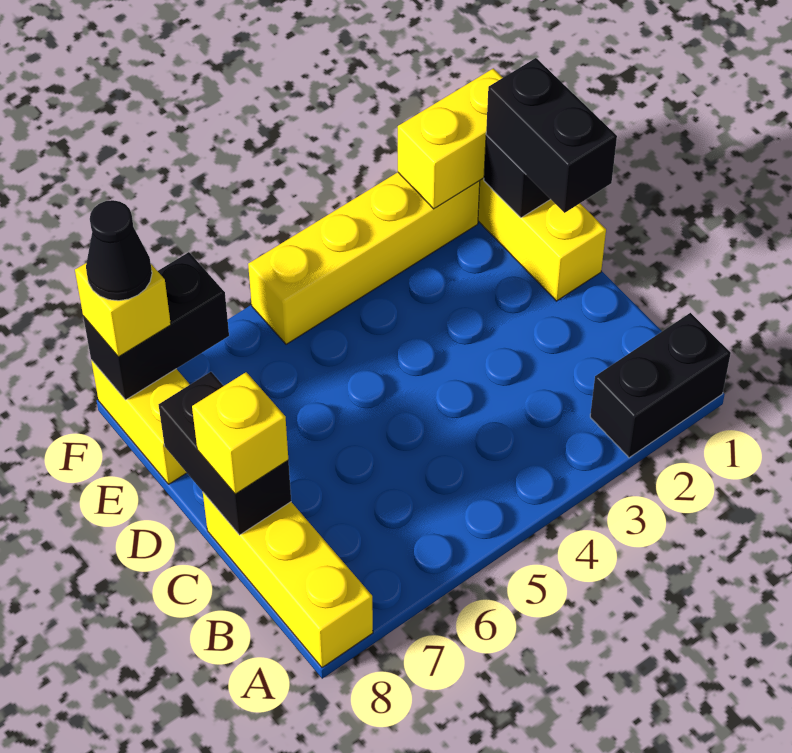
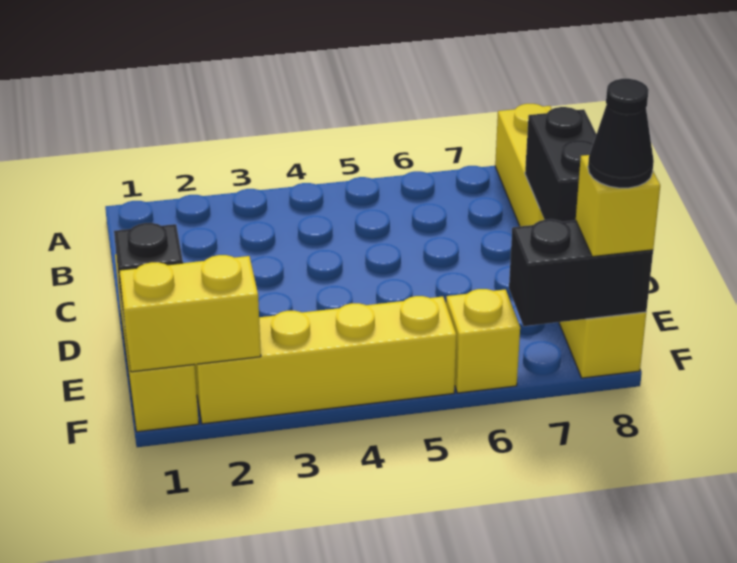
black 1x2 brick [590,313,731,458] -> none
yellow 1x1 brick [192,372,288,494] -> yellow 1x1 brick moved to [446,289,520,393]
black 1x2 brick [486,58,617,213] -> none

